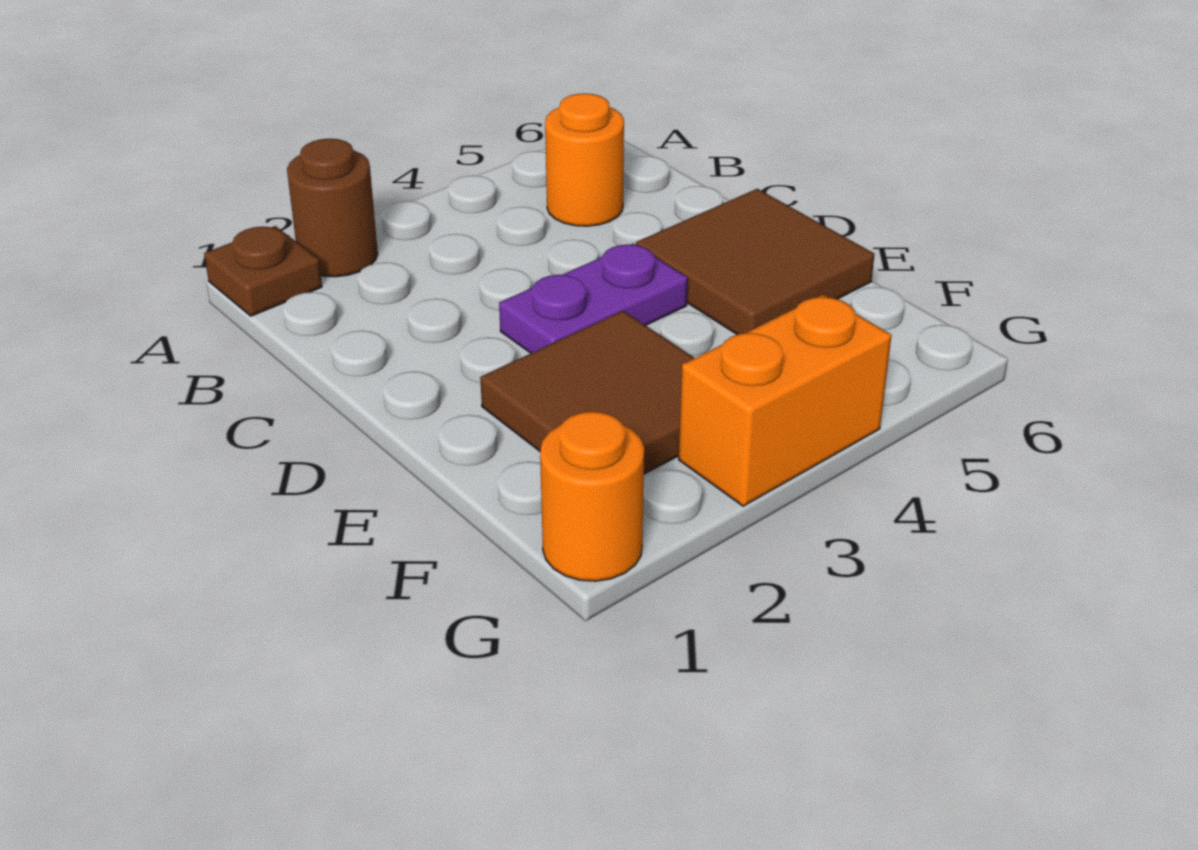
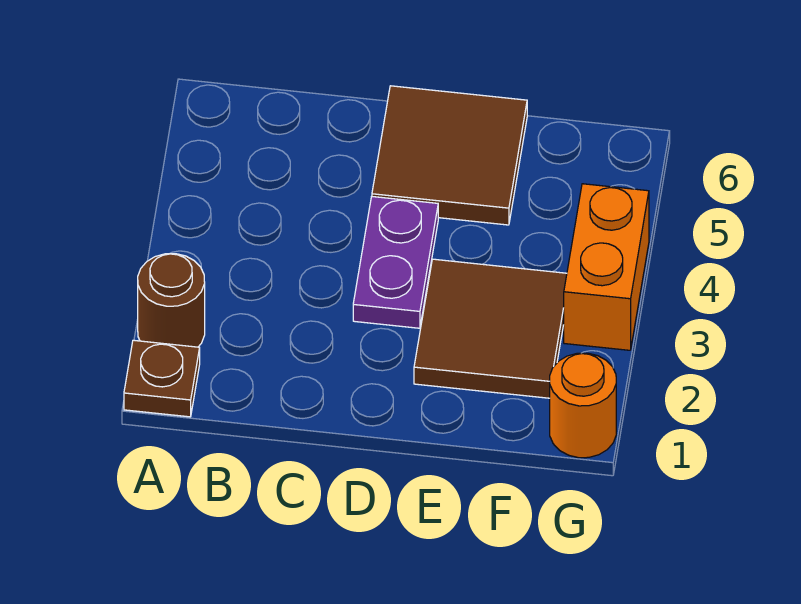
orange 1x1 round brick [545,94,624,226] -> none

